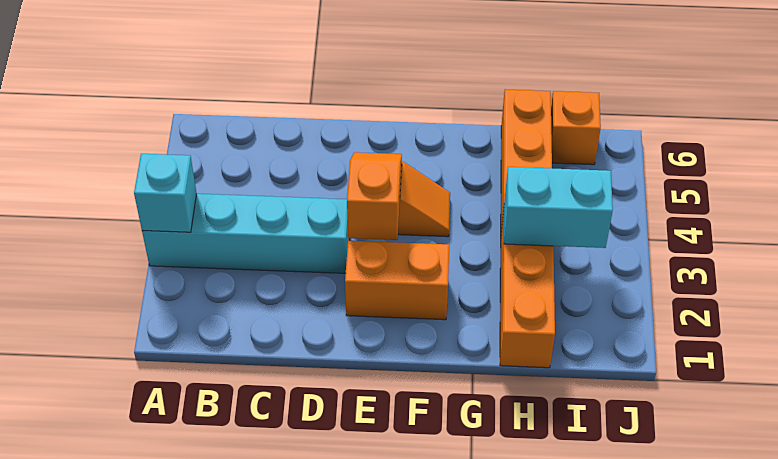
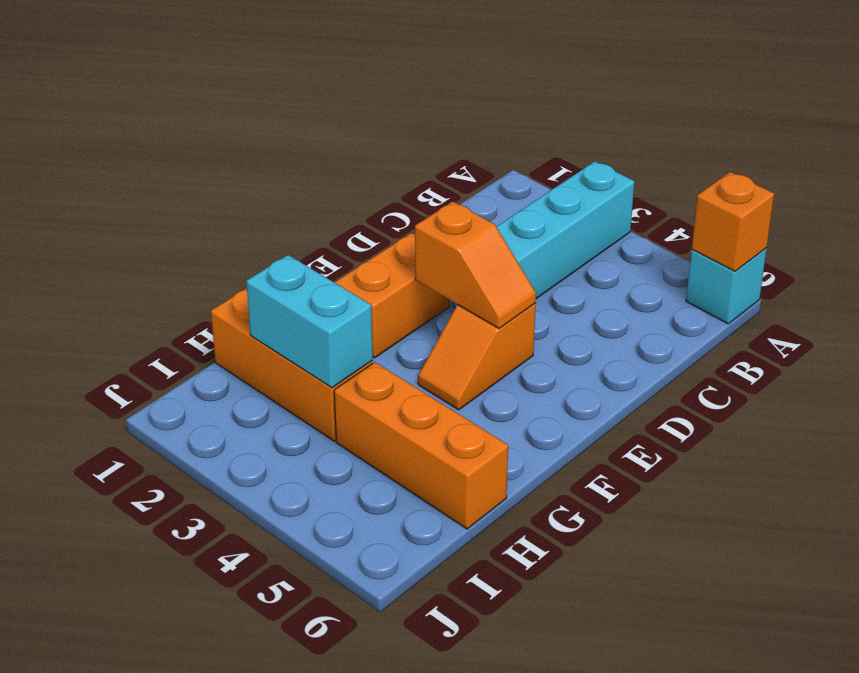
cyan 1x1 brick [134,154,197,232] -> cyan 1x1 brick moved to [686,248,767,324]
cyan 1x2 brick [504,167,613,248] -> cyan 1x2 brick turned to [246,255,373,388]
orange 1x1 brick [551,91,601,165] -> orange 1x1 brick moved to [692,172,774,271]

